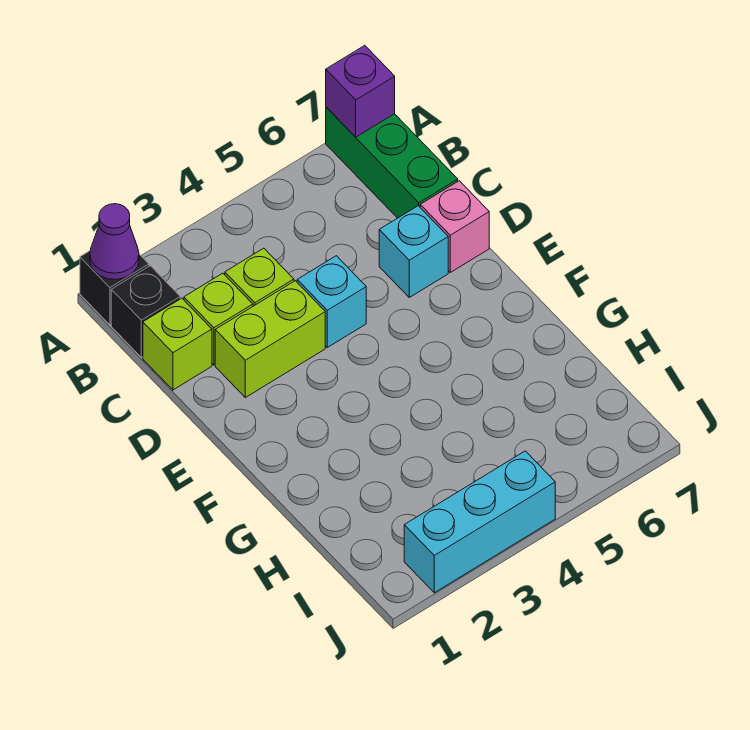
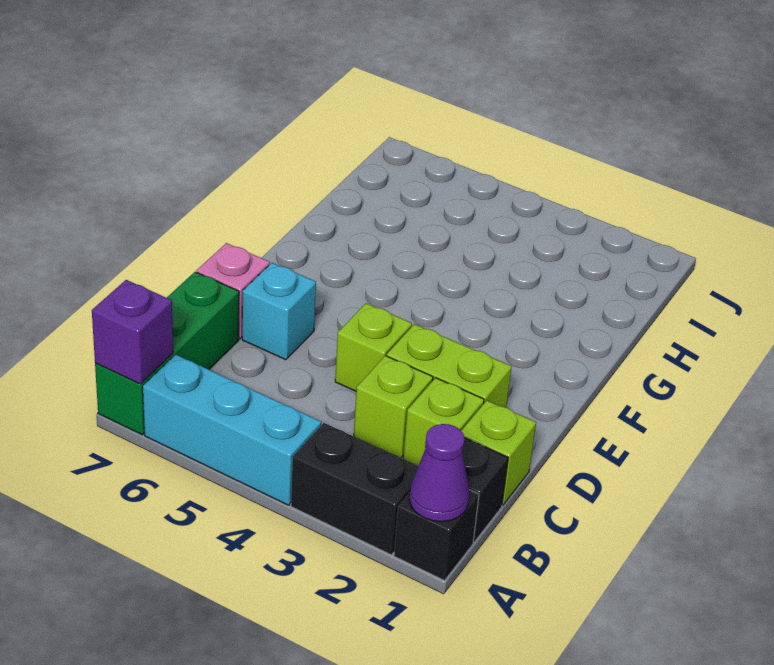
none -> black 1x2 brick [291,423,418,555]
cyan 1x1 brick [297,256,366,347] -> lime 1x1 brick [335,303,412,391]
cyan 1x3 brick [404,451,555,593] -> cyan 1x3 brick moved to [143,355,321,505]

